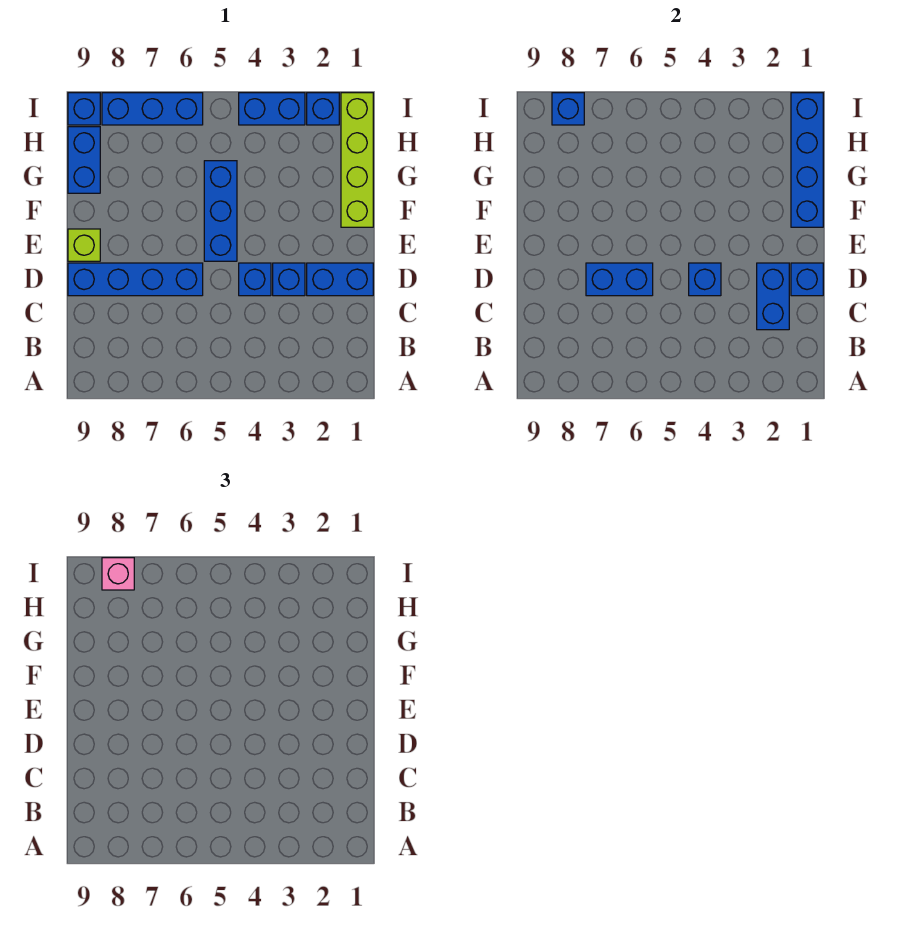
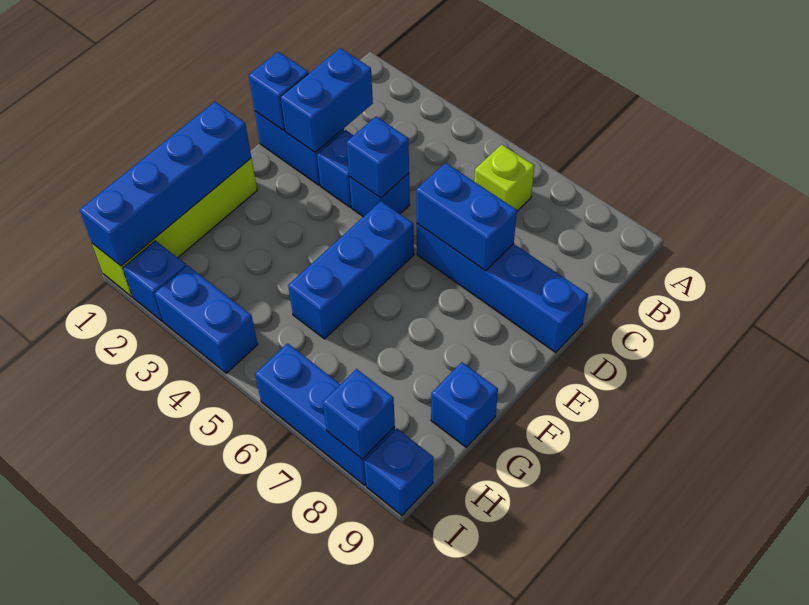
lime 1x1 brick [68,229,100,261] -> lime 1x1 brick moved to [474,144,534,211]
blue 1x2 brick [68,127,100,193] -> blue 1x1 brick [431,362,498,447]
pink 1x1 brick [102,558,134,590] -> none

